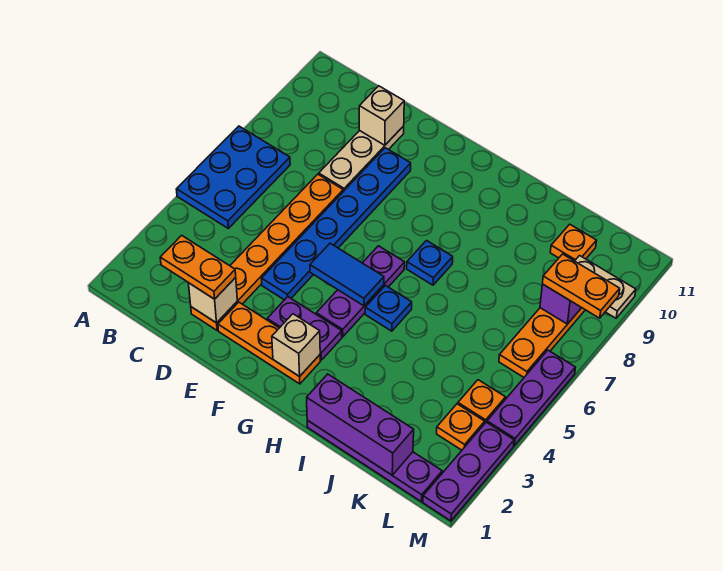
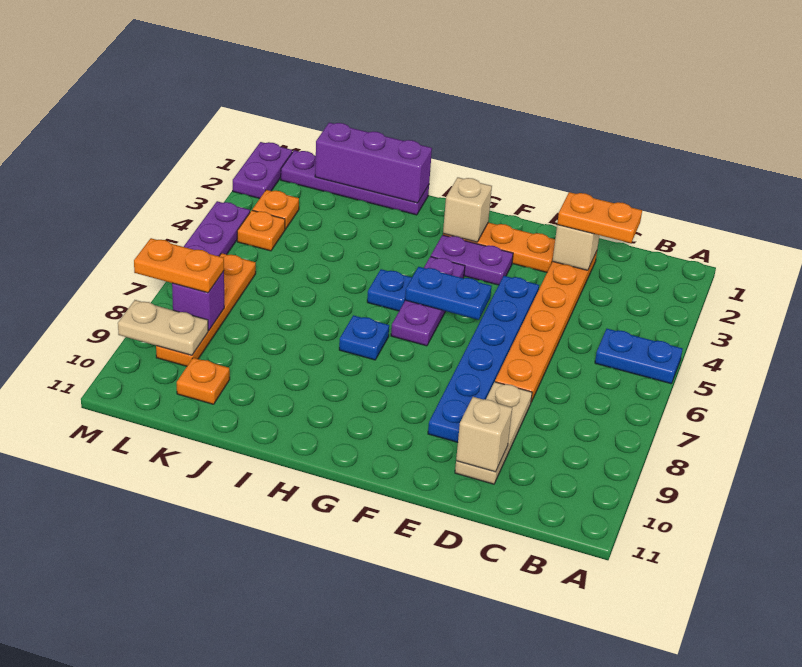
blue 2x3 plate [176,126,290,228] -> blue 1x2 plate [595,329,683,384]
blue 1x2 tile [310,243,384,306] -> blue 1x2 plate [405,267,492,320]
purple 1x3 plate [423,422,514,521] -> purple 1x2 plate [233,142,292,198]

